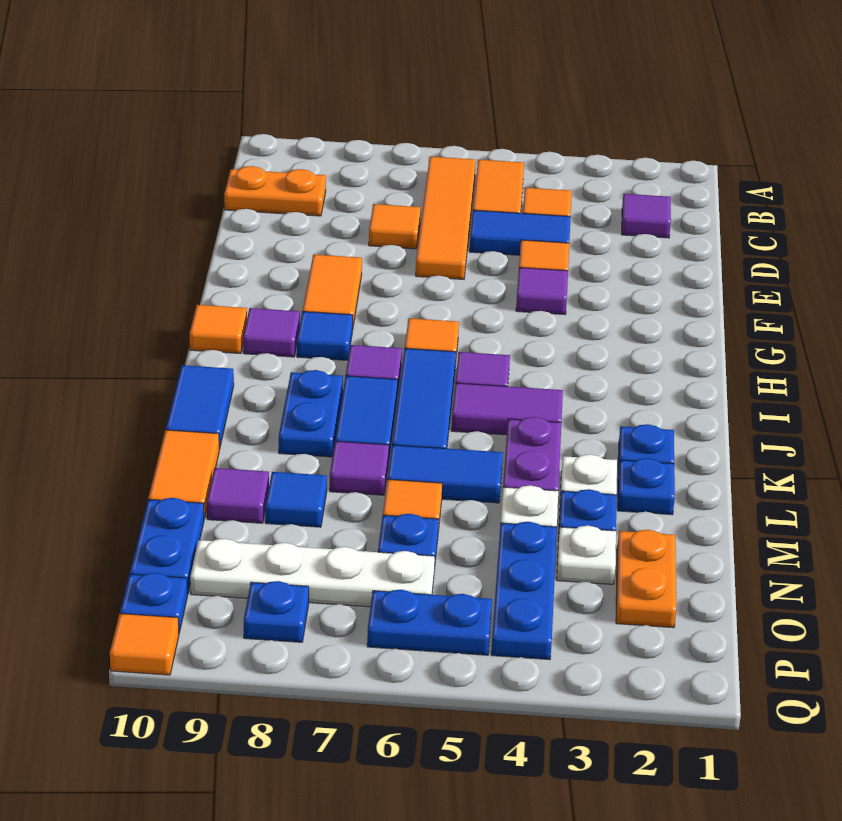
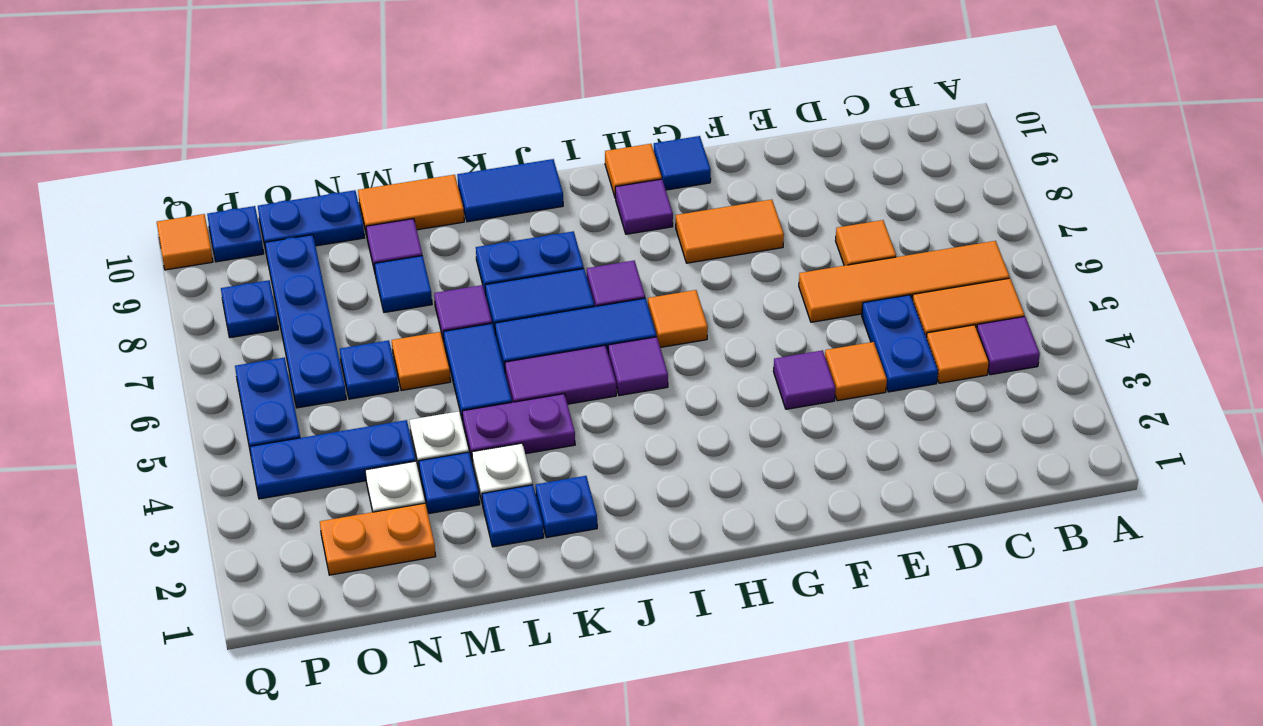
purple 1x1 tile [622,194,671,238] -> purple 1x1 tile moved to [977,317,1040,375]
orange 1x2 plate [224,166,326,216] -> none
blue 1x2 tile [470,210,571,255] -> blue 1x2 plate [862,295,938,392]
blue 1x1 tile [297,312,353,360] -> blue 1x1 tile moved to [654,136,711,190]
purple 1x2 tile [451,383,563,435] -> purple 1x2 tile turned to [505,345,616,404]
white 1x4 plate [190,539,435,607] -> blue 1x4 plate [265,235,346,408]

